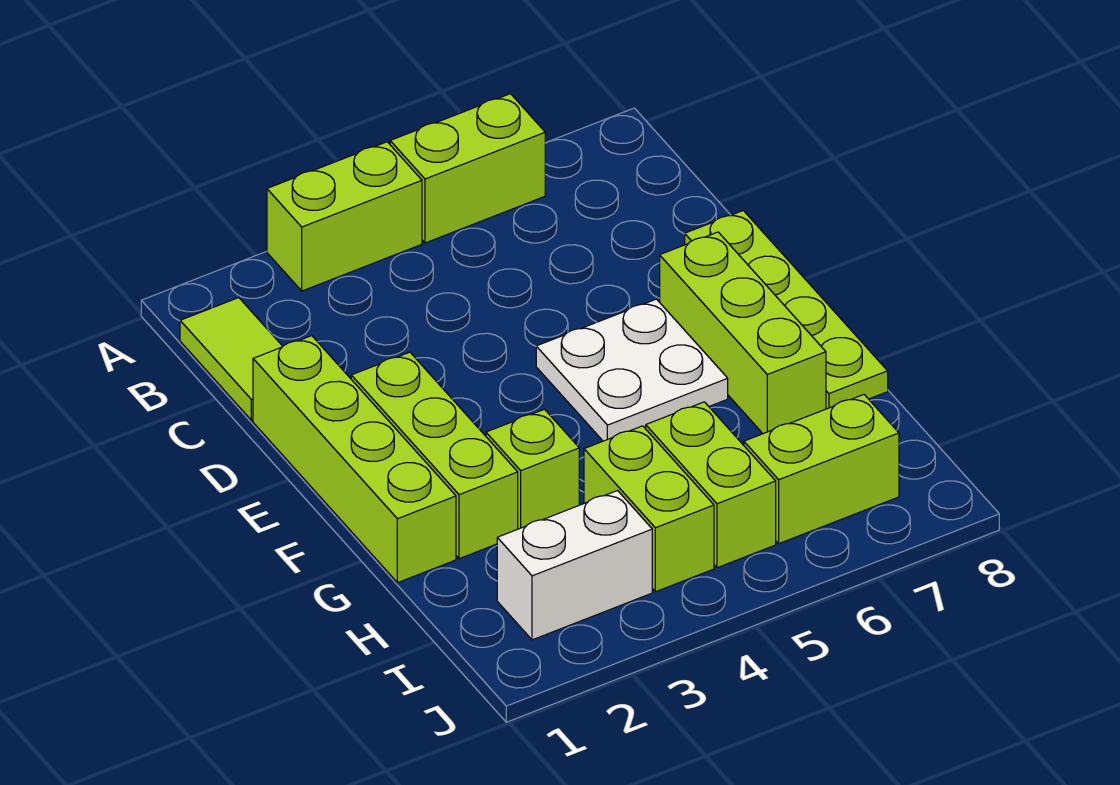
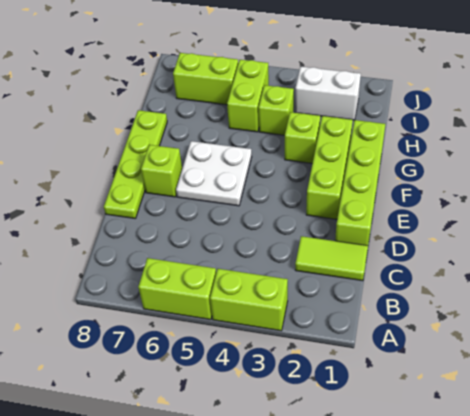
lime 1x2 tile [180,298,283,420] -> lime 1x2 tile turned to [295,236,368,281]
lime 1x3 brick [660,232,826,434] -> lime 1x1 brick [141,145,182,197]
lime 1x2 brick [584,426,714,592] -> lime 1x1 brick [258,85,294,135]

